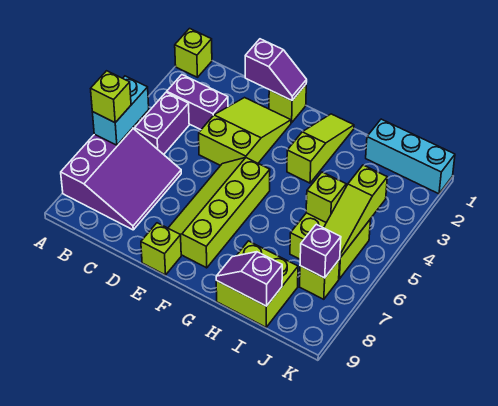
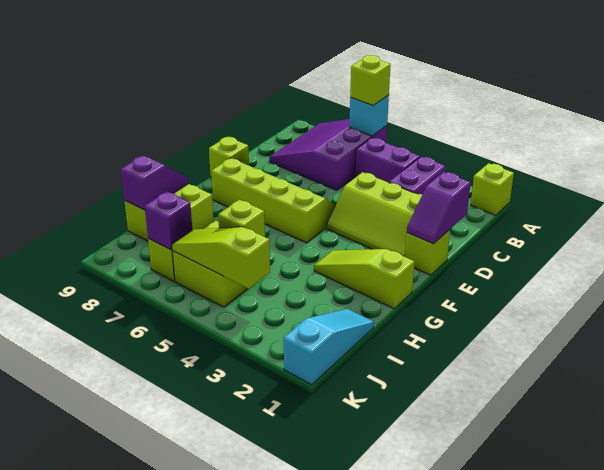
cyan 1x2 brick [92,76,149,145] -> cyan 1x1 brick [349,95,389,136]
purple 3x3 slope [61,128,181,230] -> purple 3x3 slope turned to [269,119,387,190]
lime 2x3 slope [199,98,291,166] -> lime 2x3 slope turned to [327,172,422,257]
lime 1x3 slope [287,114,354,183] -> lime 1x3 slope turned to [314,249,414,309]
cyan 1x3 brick [366,119,455,194] -> cyan 1x3 slope [284,309,374,385]

